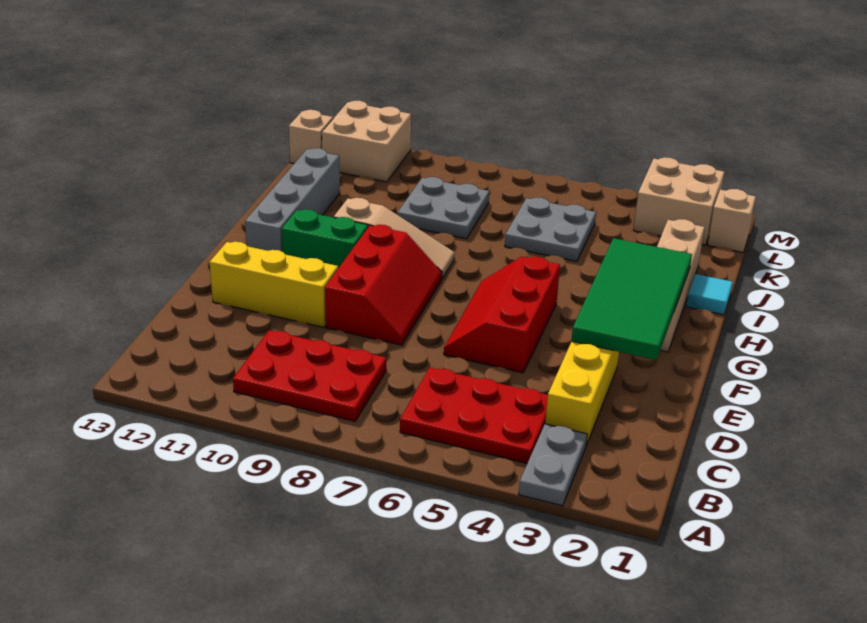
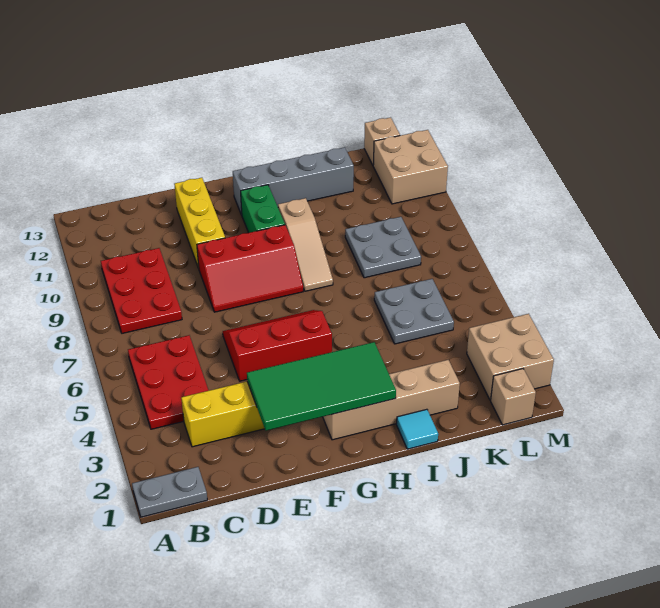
grey 1x2 plate [519,424,587,506] -> grey 1x2 plate moved to [132,467,207,517]

